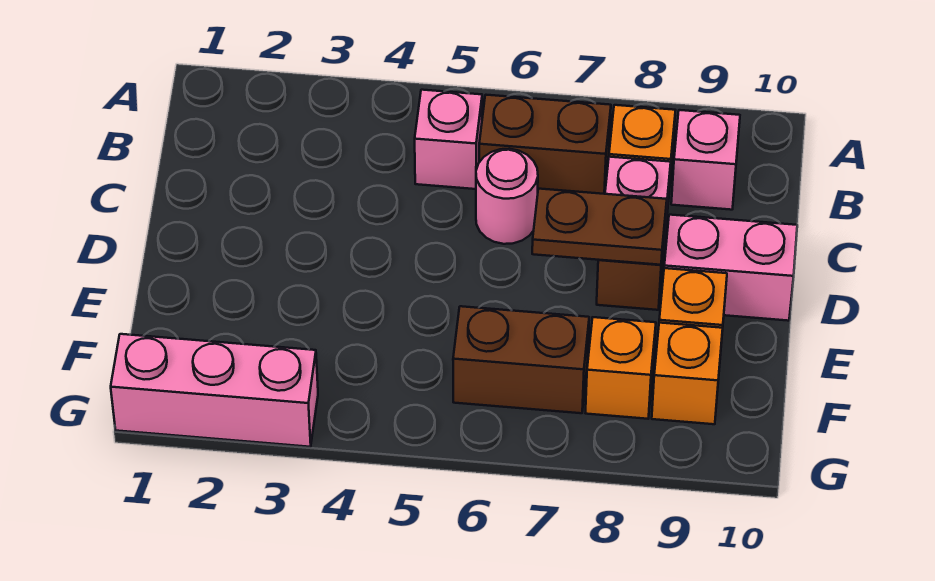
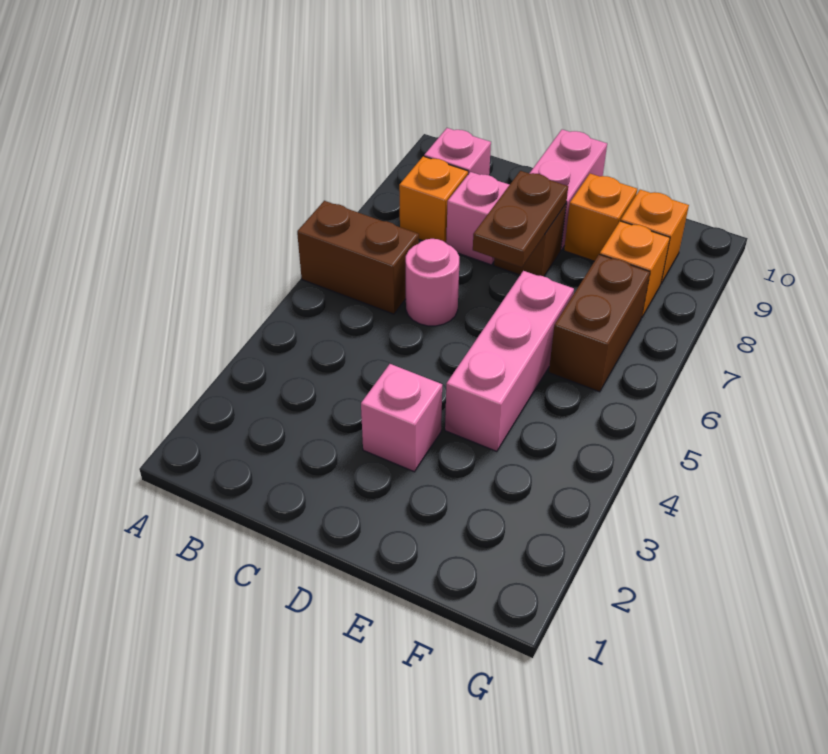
pink 1x1 brick [415,90,482,189] -> pink 1x1 brick moved to [361,364,442,472]
brown 1x2 brick [479,95,611,194] -> brown 1x2 brick turned to [297,201,419,314]
pink 1x3 brick [111,334,318,447] -> pink 1x3 brick moved to [445,271,574,452]

